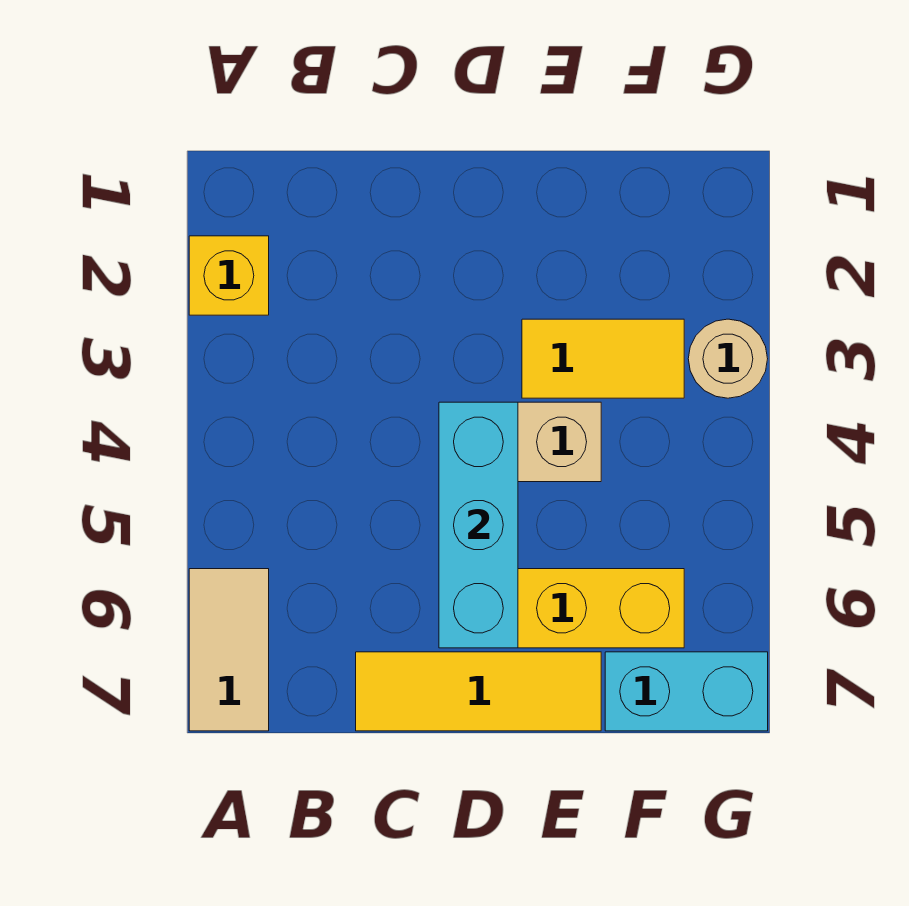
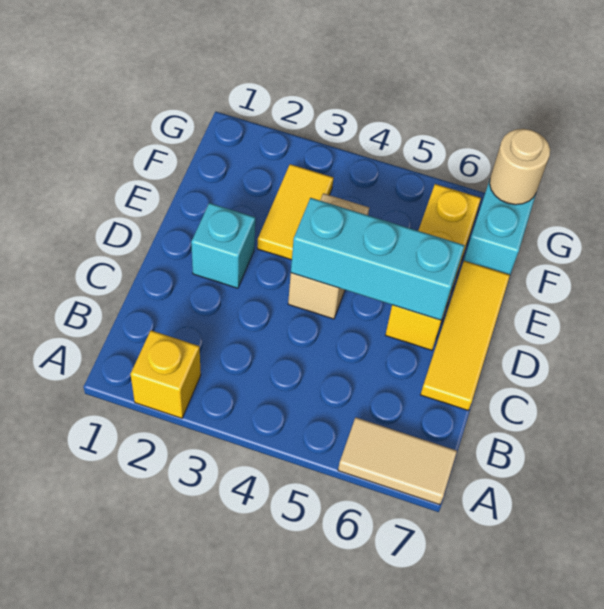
none -> cyan 1x1 brick [191,203,255,288]
tan 1x1 round brick [688,319,768,398] -> tan 1x1 round brick moved to [490,129,550,205]

